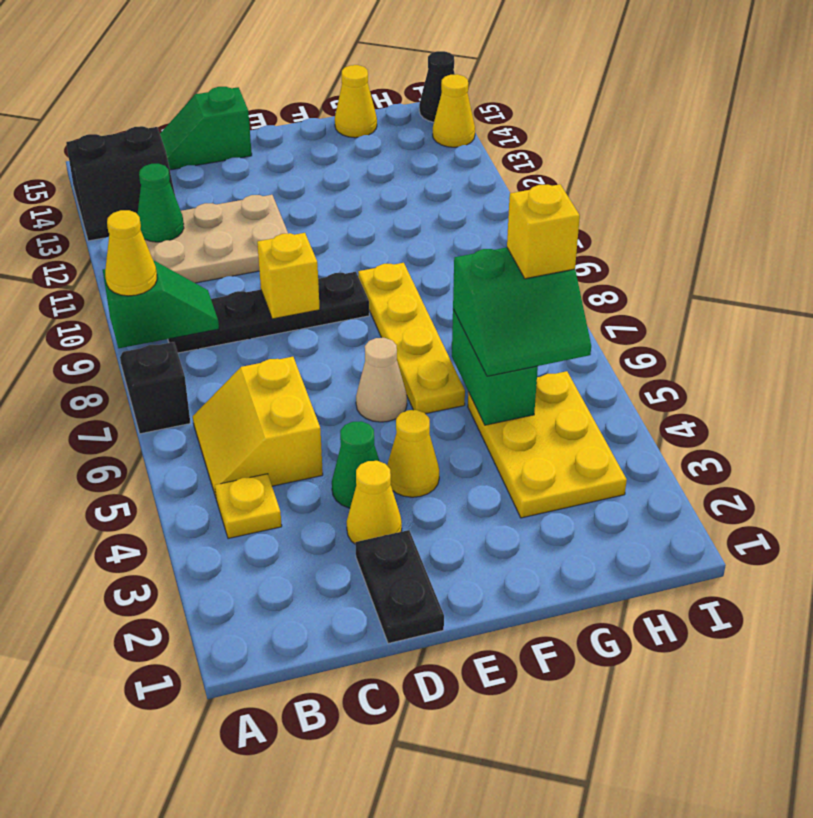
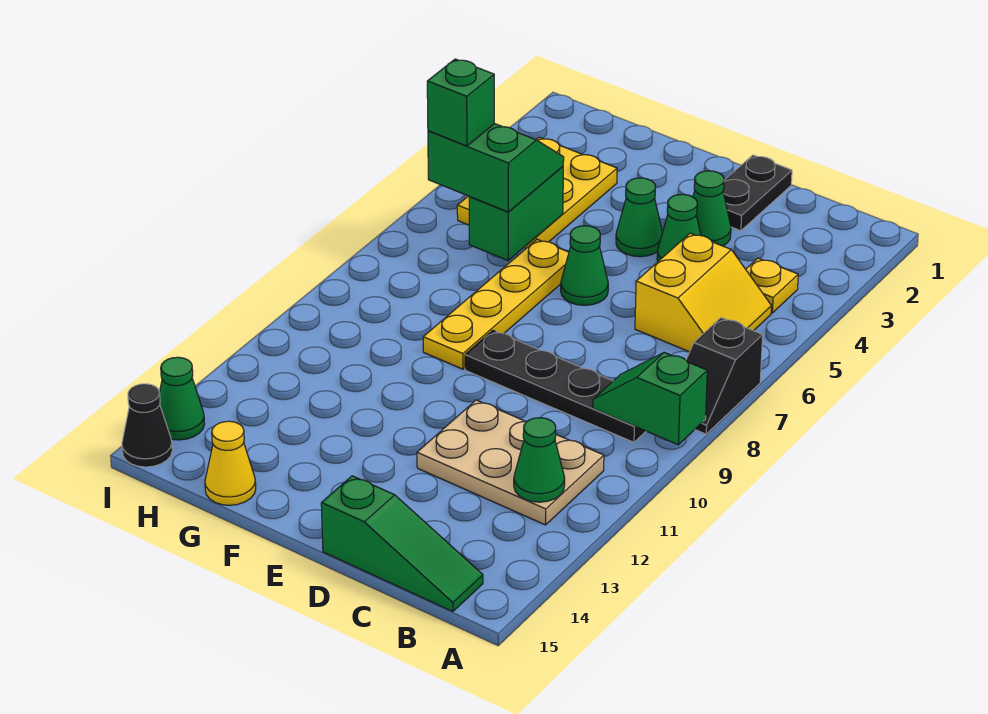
yellow 1x1 cone [105,210,157,296] -> none
black 2x2 slope [66,126,175,241] -> none
green 1x2 slope [160,87,252,170] -> green 1x3 slope [321,476,483,612]
yellow 1x1 cone [347,461,402,545] -> green 1x1 cone [693,171,731,246]
yellow 1x1 brick [257,233,320,319] -> none
yellow 1x1 cone [387,410,439,497] -> green 1x1 cone [616,178,662,257]
tan 1x1 cone [356,338,407,422] -> green 1x1 cone [561,226,608,305]
yellow 1x1 brick [507,184,580,279] -> green 1x1 brick [427,59,494,146]
yellow 1x1 cone [433,74,475,147] -> green 1x1 cone [160,357,204,440]

